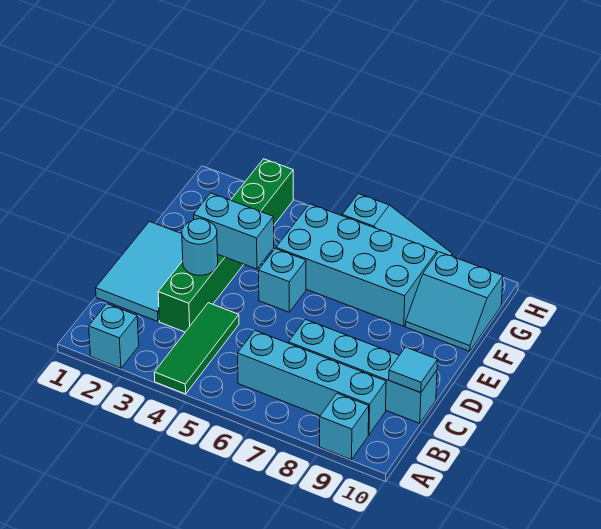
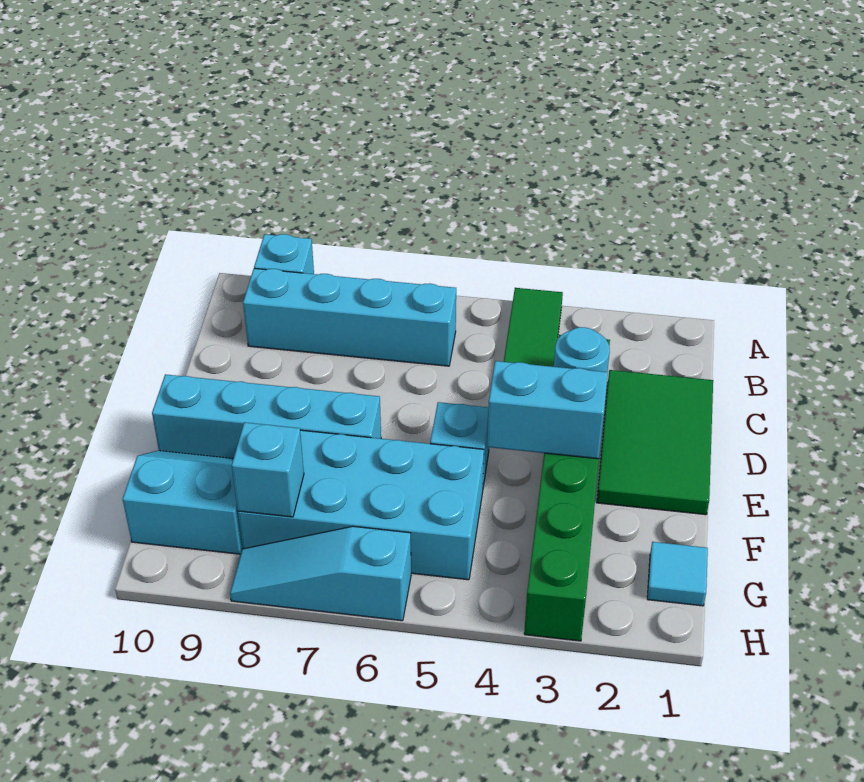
cyan 1x1 brick [89,304,139,368] -> cyan 1x1 brick moved to [232,422,304,517]
cyan 2x3 tile [96,222,183,321] -> green 2x3 tile [597,370,713,515]
cyan 1x4 brick [289,320,437,423] -> cyan 1x4 brick moved to [152,374,381,459]
cyan 1x1 tile [389,347,438,393] -> cyan 1x1 tile moved to [647,542,708,606]

